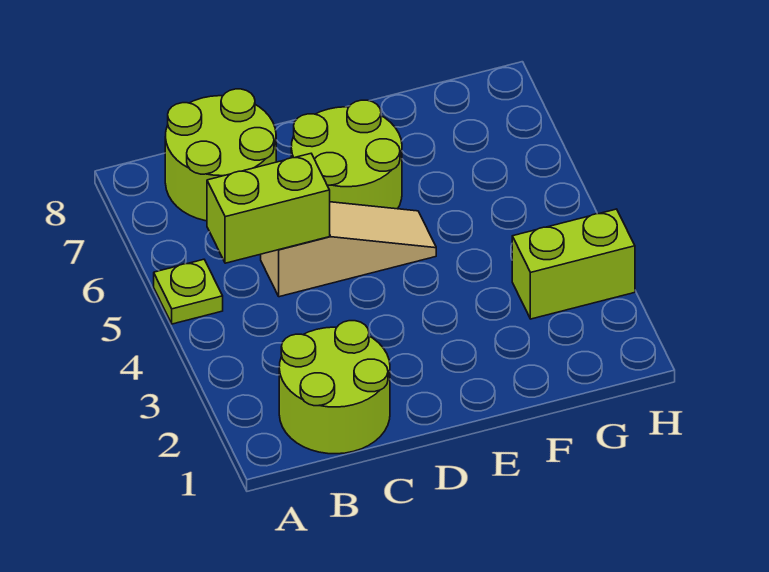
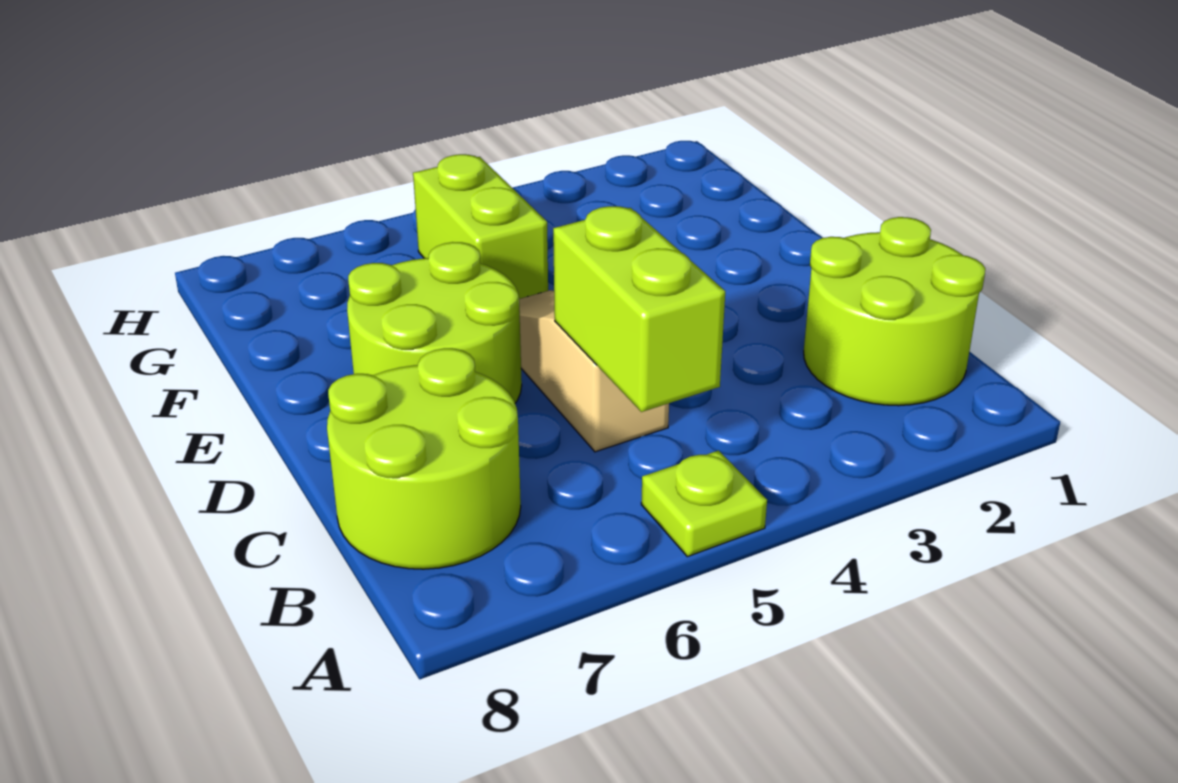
lime 1x2 brick [512,209,635,319] -> lime 1x2 brick moved to [413,154,548,299]

